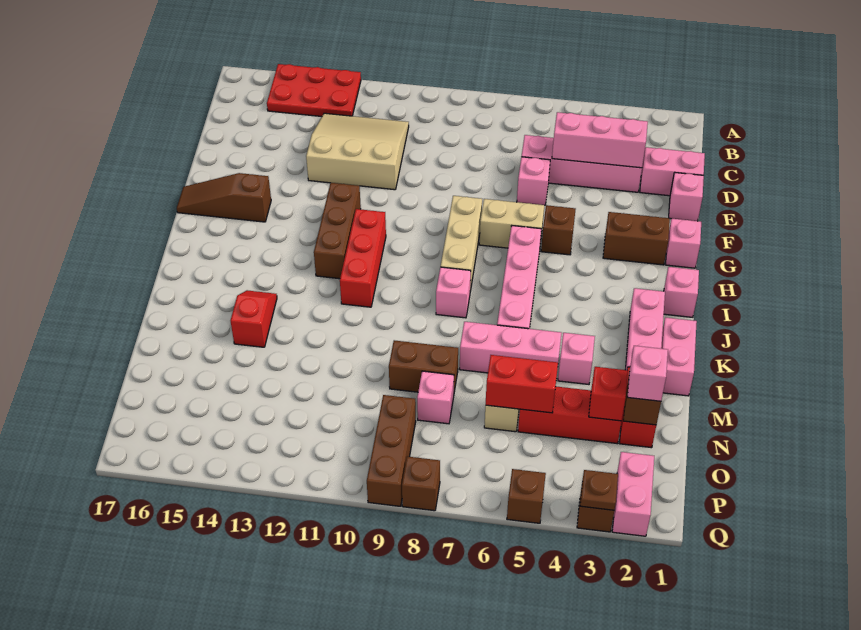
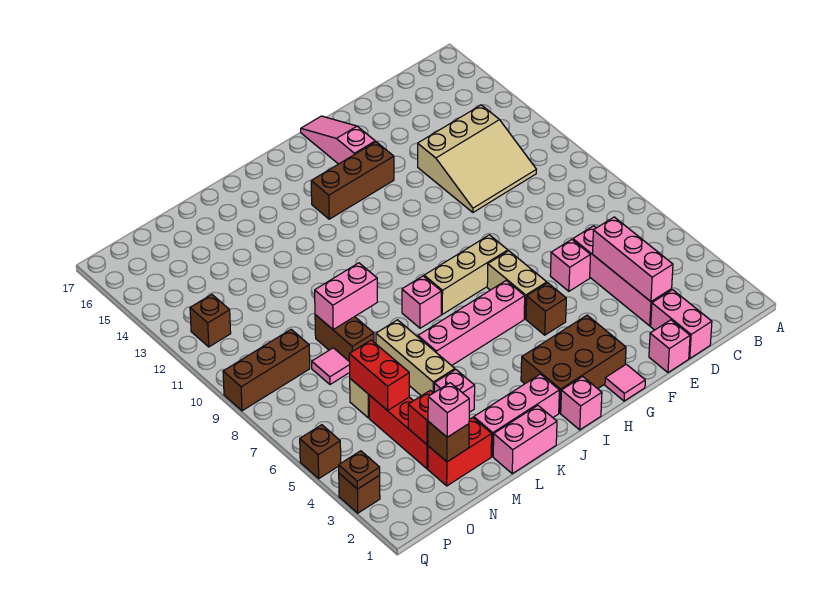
red 2x3 plate [267,64,361,116] -> none
tan 3x3 slope [306,113,409,190] -> tan 3x3 slope turned to [418,105,536,212]
pink 1x1 brick [666,218,701,268] -> pink 1x1 tile [605,364,645,401]
brown 1x2 brick [603,212,670,265] -> brown 2x3 brick [521,315,626,413]
brown 1x3 brick [314,183,361,279] -> brown 1x3 brick moved to [311,142,394,219]
brown 1x3 slope [177,173,271,222] -> pink 1x3 slope [301,116,375,164]
red 1x3 brick [340,209,386,307] -> none
red 1x2 slope [231,290,277,347] -> none
pink 1x3 brick [460,322,562,373] -> tan 1x3 brick [376,320,455,396]
pink 1x1 brick [417,371,454,424] -> pink 1x1 tile [312,348,350,384]
pink 1x2 brick [612,452,654,536] -> pink 1x2 brick moved to [315,263,377,329]
brown 1x1 brick [402,456,440,511] -> brown 1x1 brick moved to [190,295,231,347]

